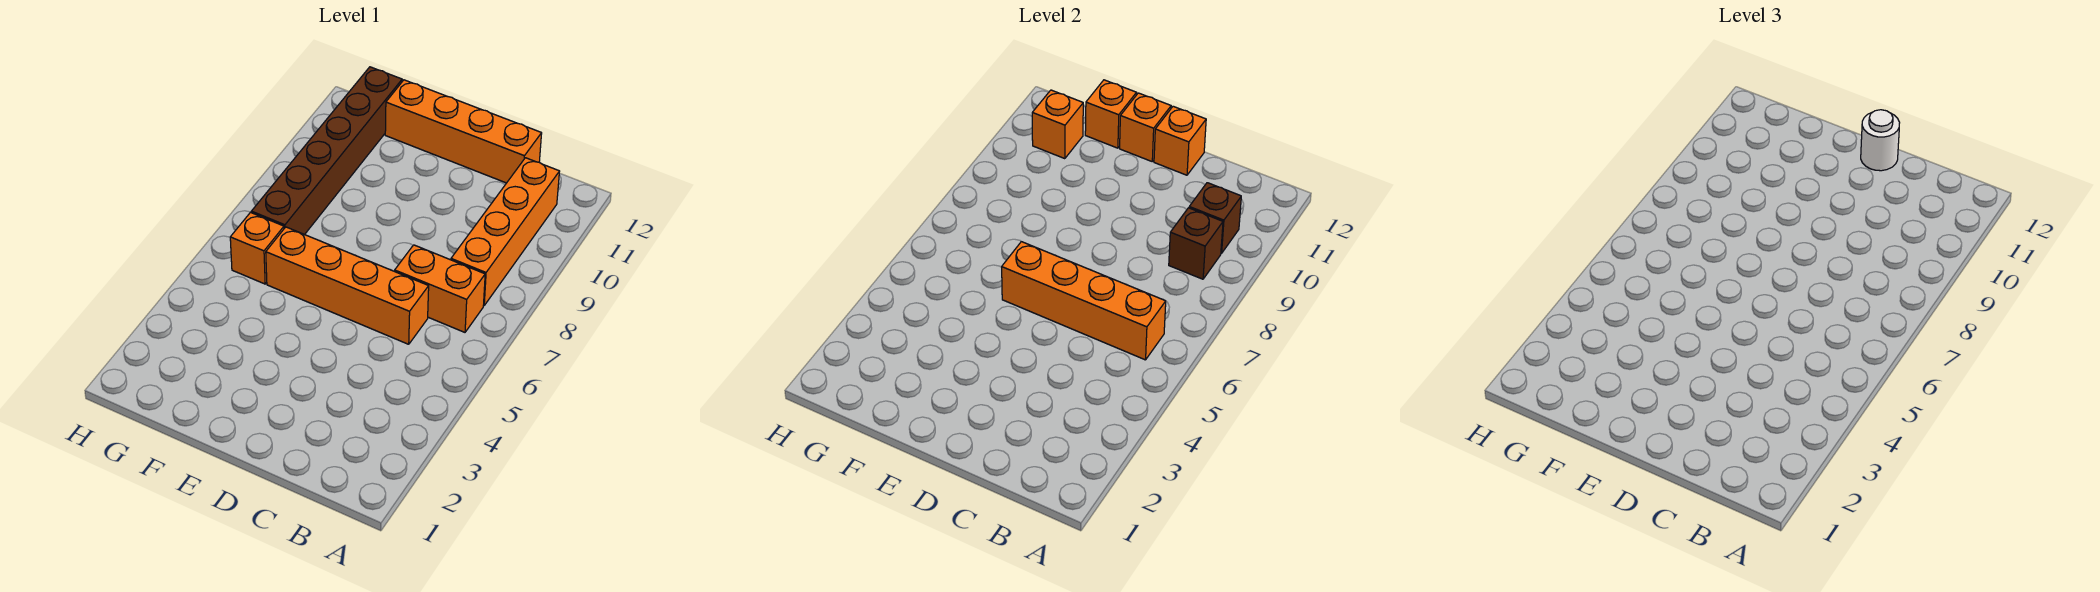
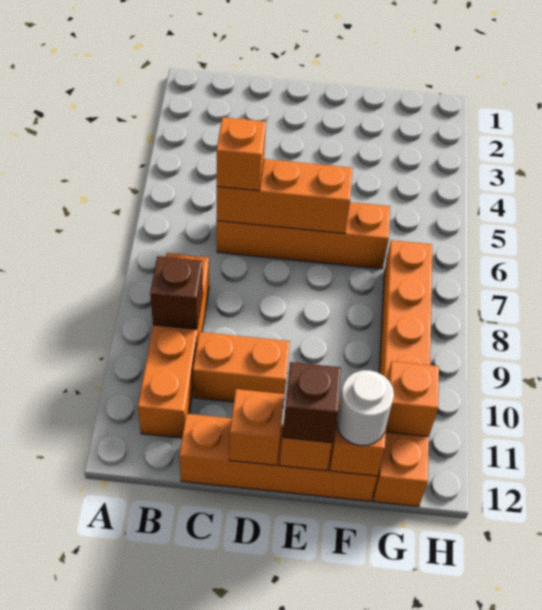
orange 1x4 brick [1002,242,1166,360] -> orange 1x3 brick [217,159,353,234]
orange 1x2 brick [395,245,485,332] -> orange 1x2 brick moved to [193,332,290,405]
brown 1x1 brick [1189,183,1241,253] -> brown 1x1 brick moved to [282,362,341,443]
white 1x1 round brick [1861,110,1900,171] -> white 1x1 round brick moved to [336,370,394,446]
orange 1x1 brick [230,213,284,284] -> orange 1x1 brick moved to [217,117,266,191]
brown 1x6 brick [251,67,402,235] -> orange 1x6 brick [373,240,432,507]

